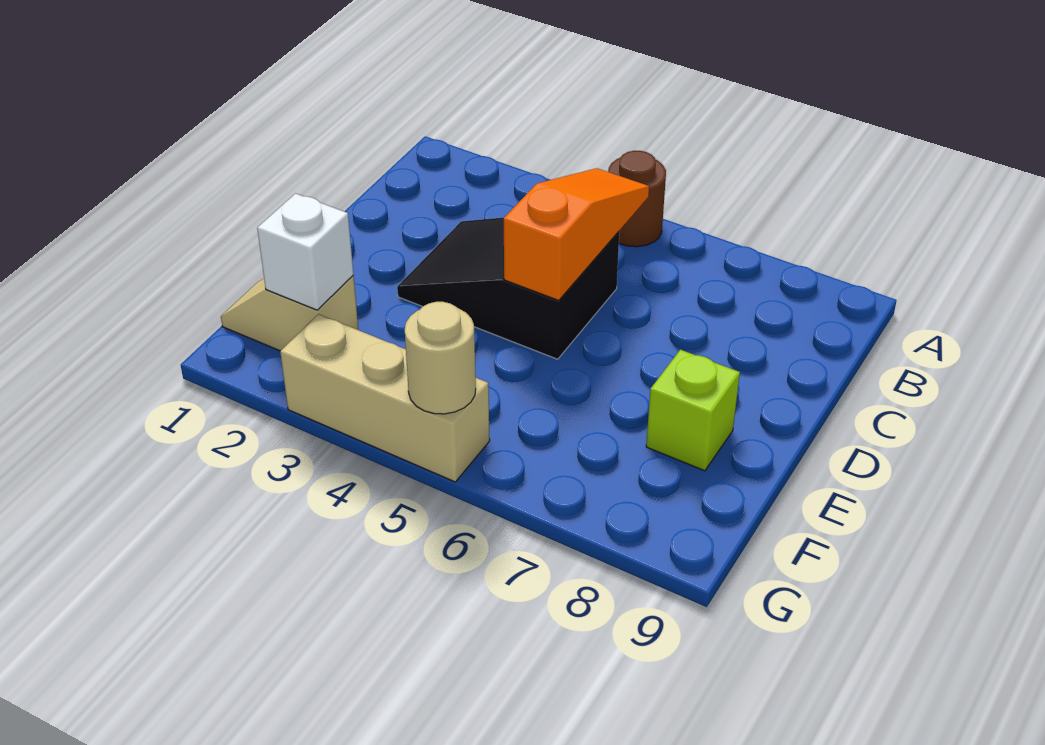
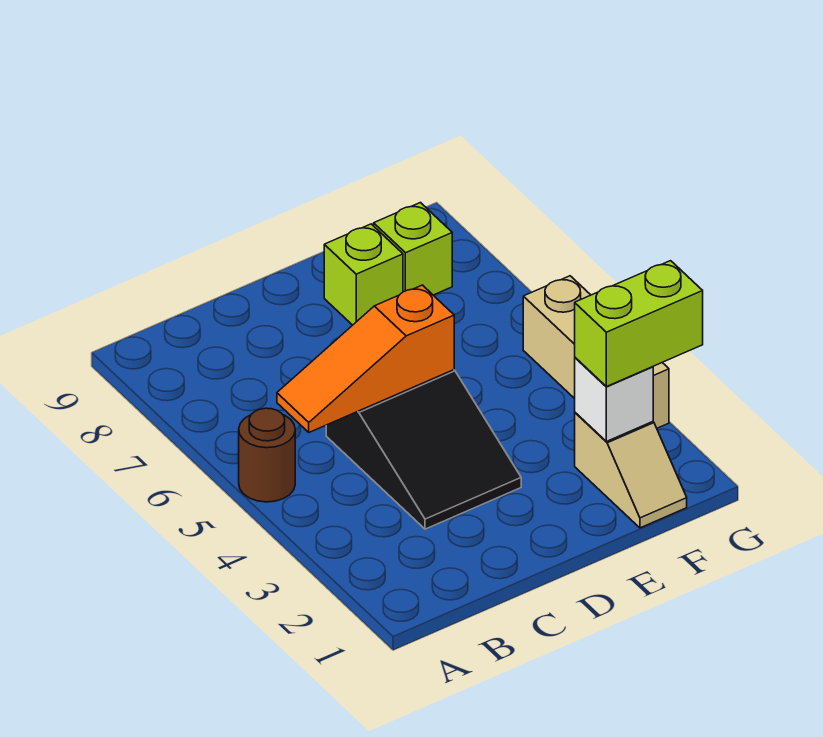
none -> lime 1x2 brick [575,261,703,387]
none -> lime 1x1 brick [374,203,452,295]
tan 1x1 round brick [405,302,476,414] -> none

